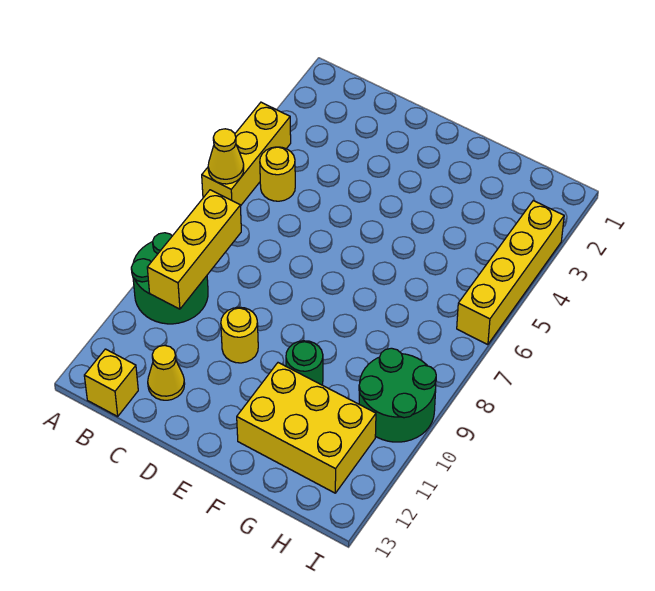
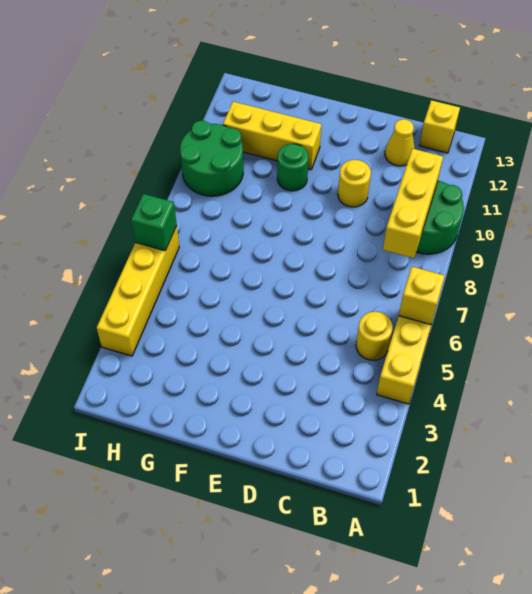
yellow 1x1 cone [208,129,244,184] -> yellow 1x1 brick [399,267,445,325]
yellow 2x3 brick [237,363,376,493] -> yellow 1x3 brick [223,102,321,170]
none -> green 1x1 brick [131,194,177,251]

